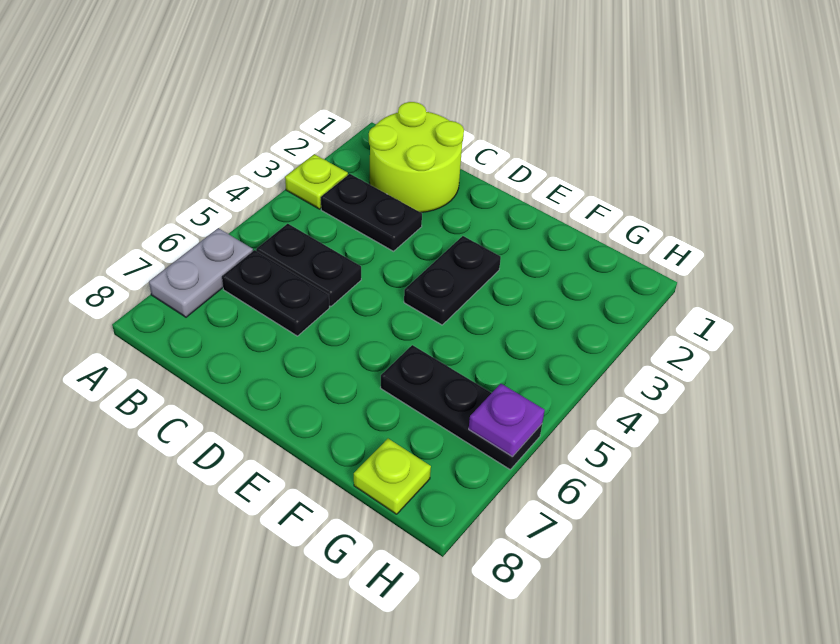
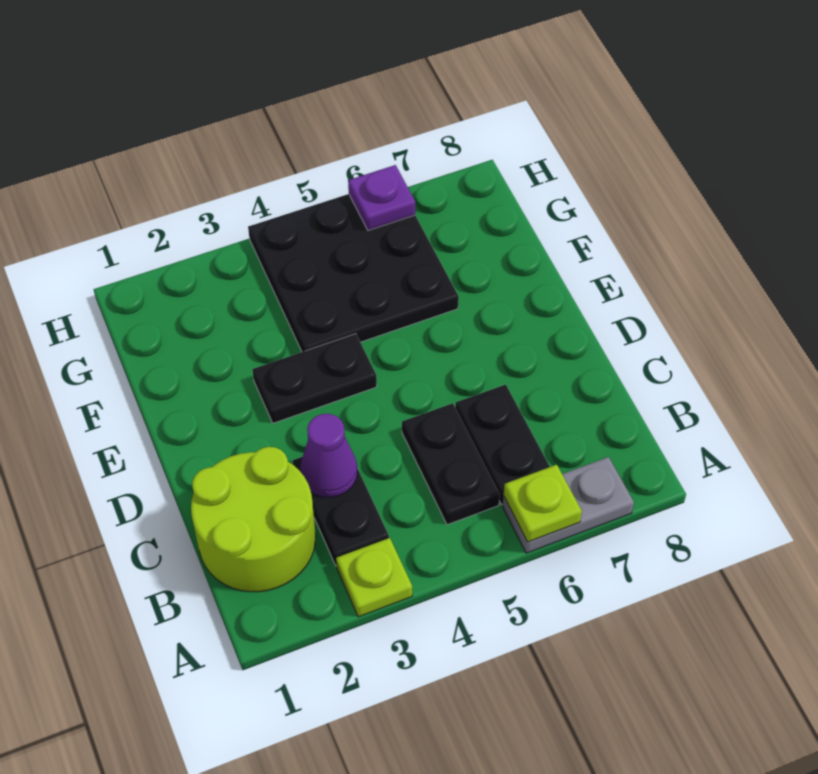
none -> purple 1x1 cone [300,414,357,498]
black 1x3 plate [381,345,542,469] -> black 3x3 plate [248,194,459,352]
lime 1x1 plate [354,439,431,514] -> lime 1x1 plate moved to [504,465,582,542]

